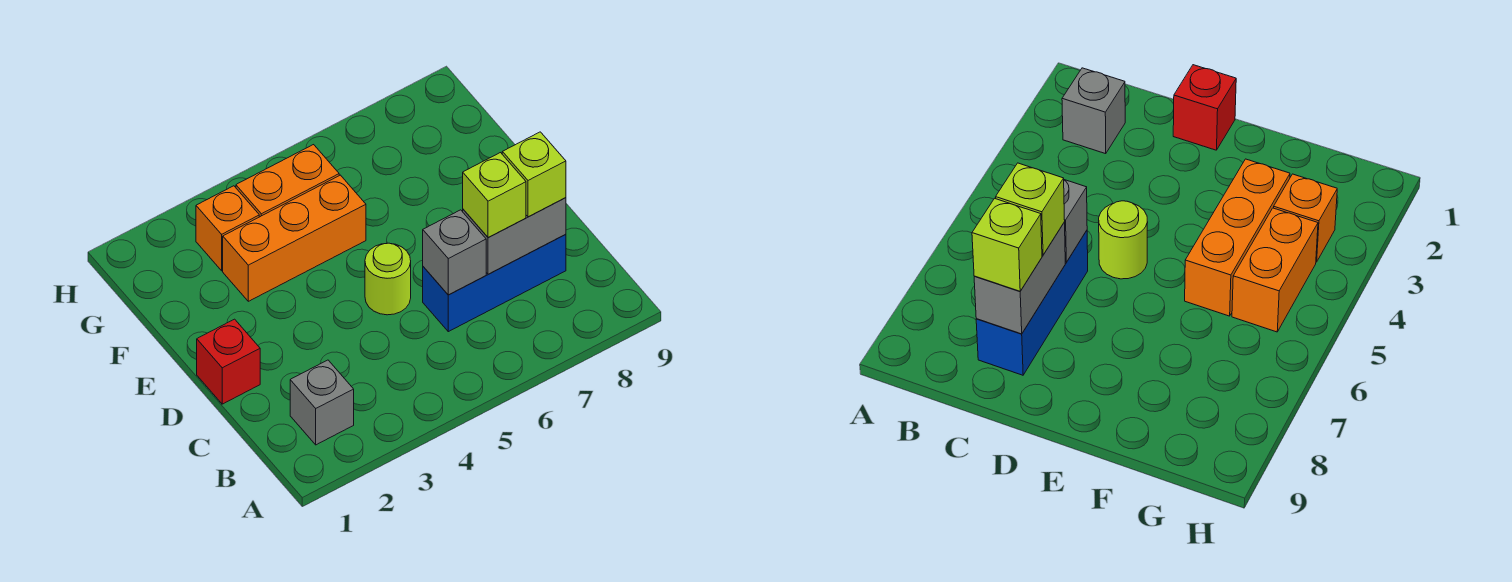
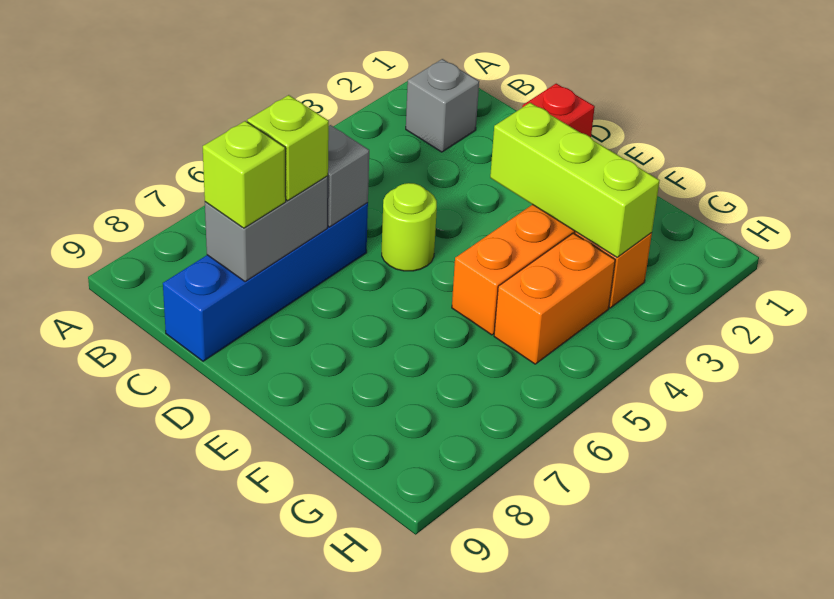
blue 1x3 brick [423,234,566,332] -> blue 1x4 brick [163,203,368,361]
none -> lime 1x3 brick [490,103,660,257]

